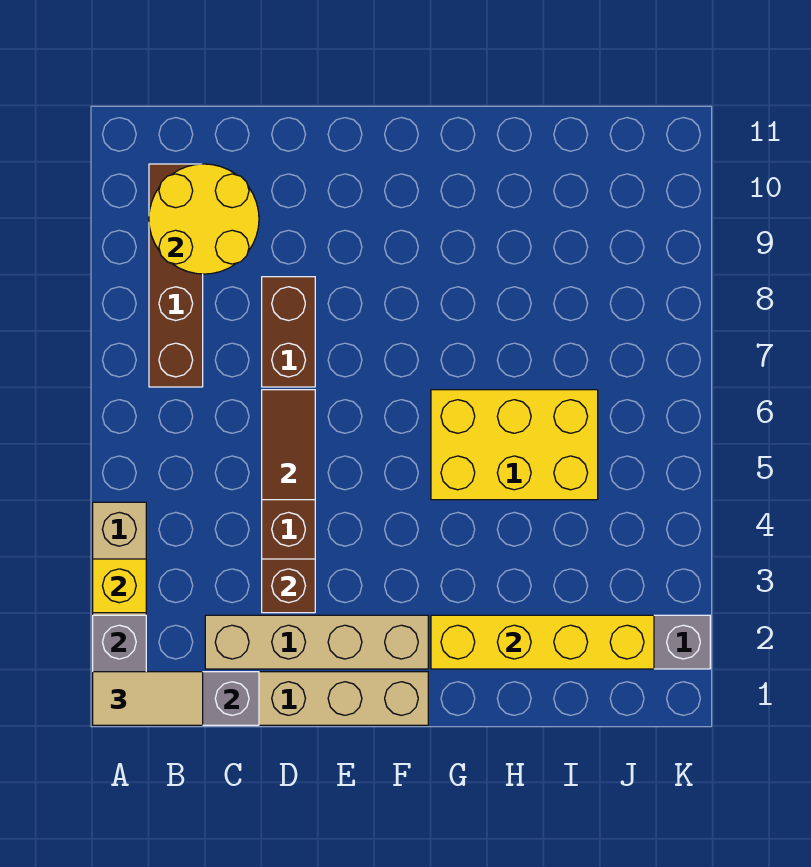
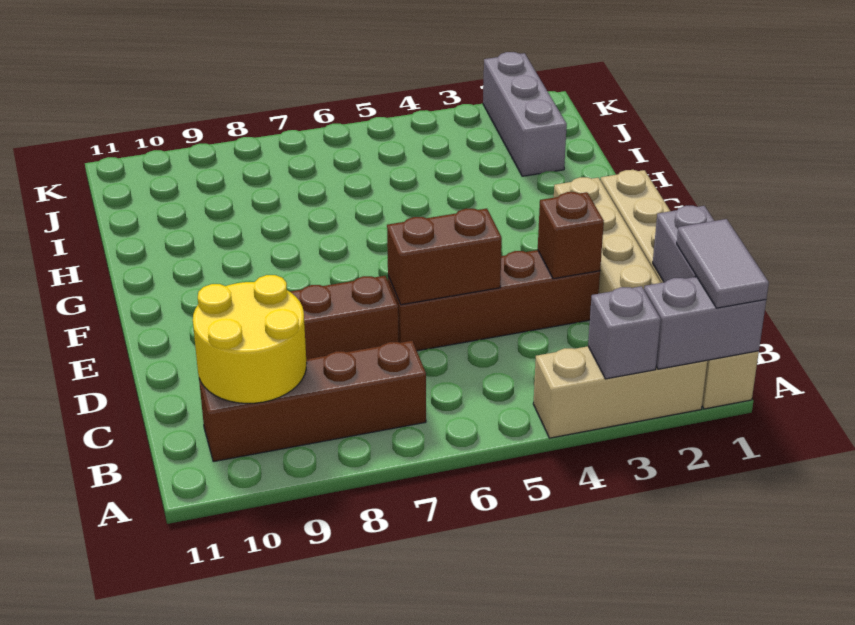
tan 1x2 tile [93,672,203,725] -> grey 1x2 tile [677,219,769,308]
yellow 1x1 brick [93,559,146,613] -> grey 1x1 brick [588,286,661,379]
brown 1x2 tile [262,390,315,500] -> brown 1x2 brick [387,209,502,305]
yellow 1x4 brick [431,615,654,669] -> none
yellow 2x3 brick [431,390,598,500] -> none

